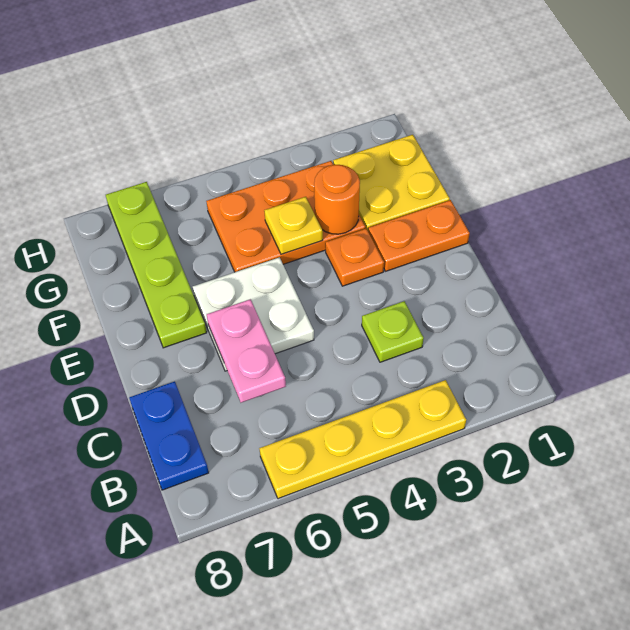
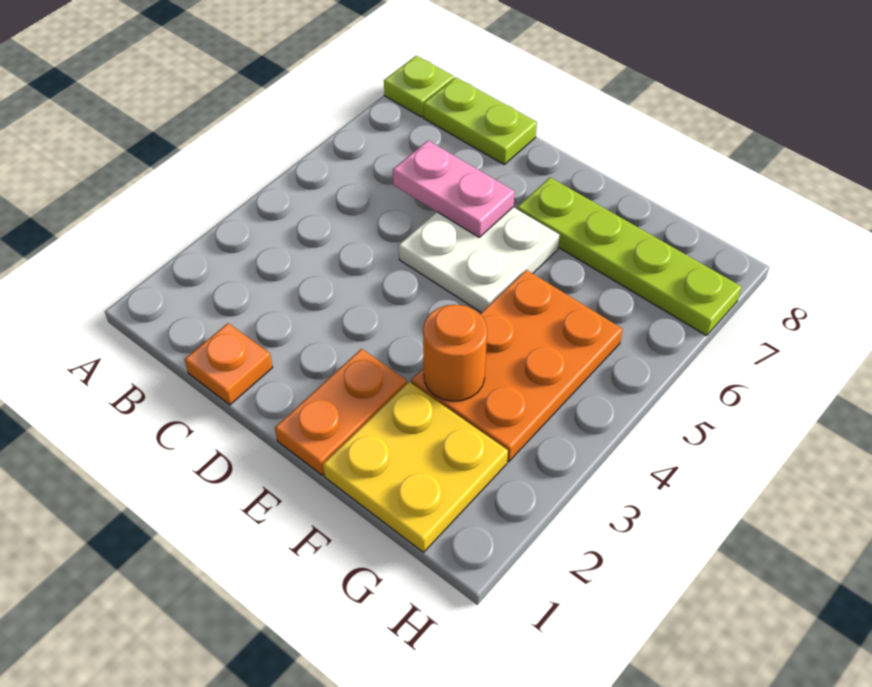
yellow 1x4 plate [259,380,466,499] -> none
blue 1x2 plate [129,381,209,490] -> lime 1x2 plate [424,78,537,164]
lime 1x1 plate [362,301,424,362] -> lime 1x1 plate moved to [384,56,454,117]
orange 1x1 plate [325,228,384,286] -> orange 1x1 plate moved to [185,323,273,405]
yellow 1x1 plate [264,197,323,254] -> none

